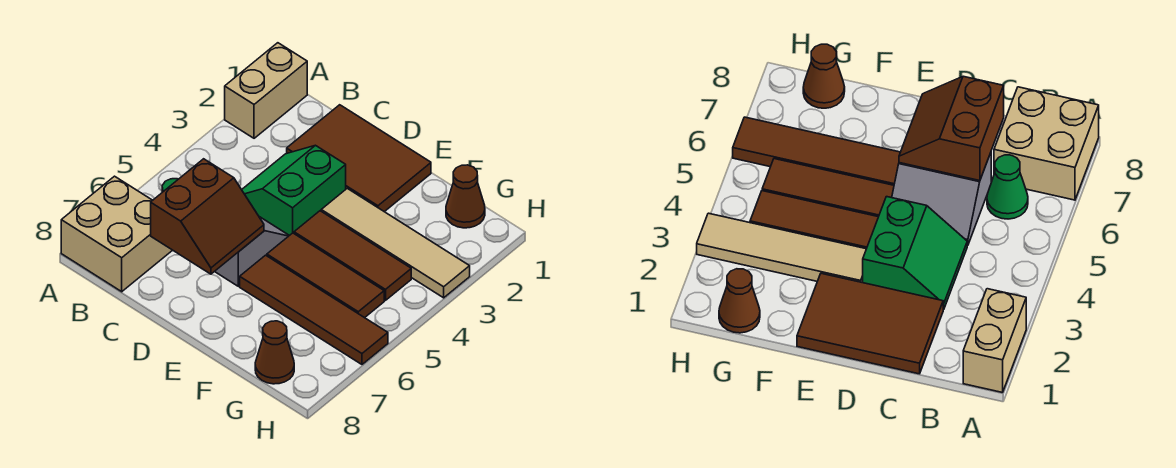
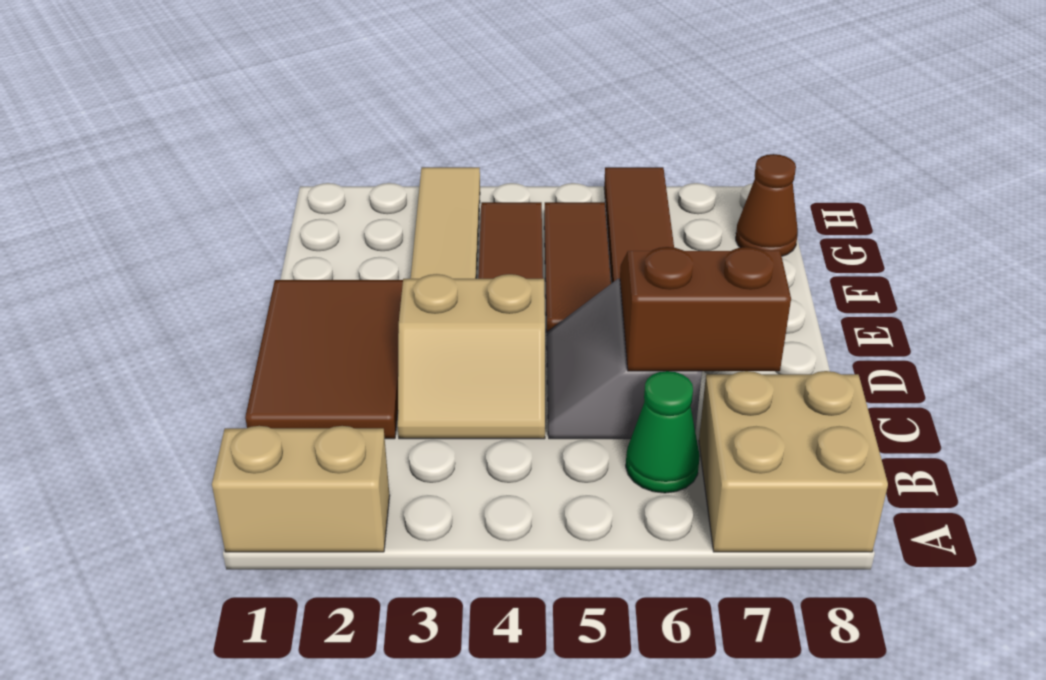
green 2x2 slope [242,145,346,236] -> tan 2x2 slope [398,274,545,439]
brown 1x1 cone [446,165,485,228] -> none

